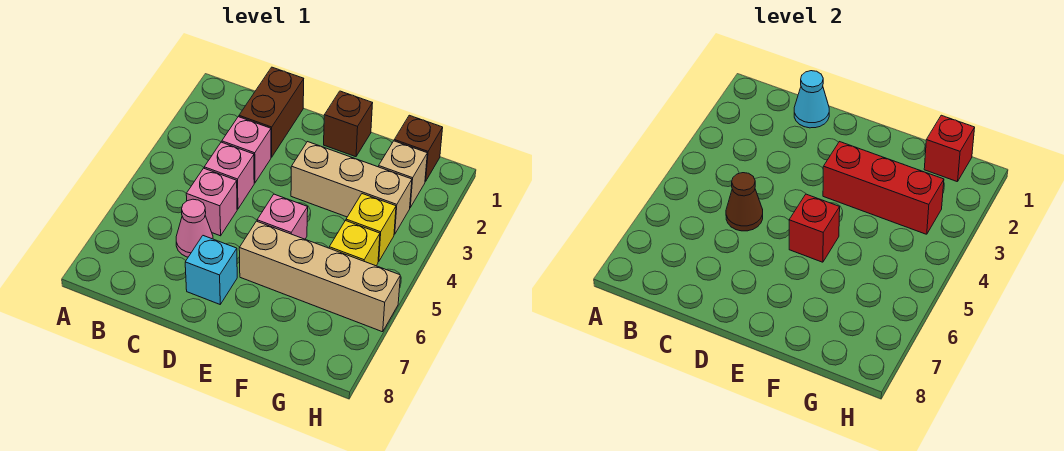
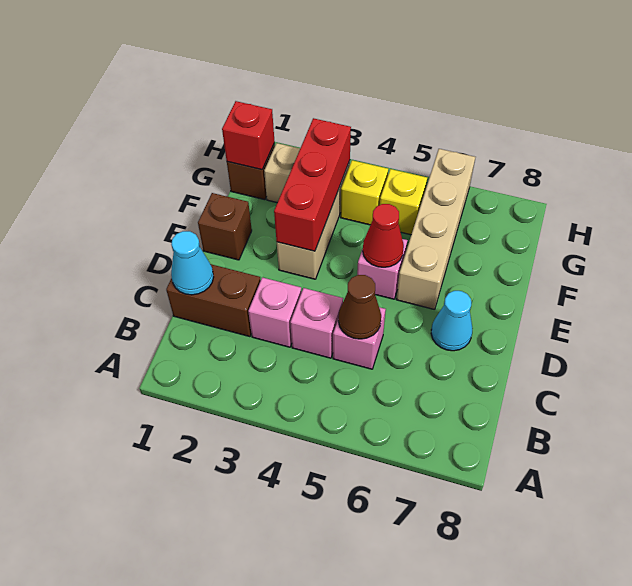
pink 1x1 cone [176,199,213,257] -> none
cyan 1x1 brick [185,236,237,304] -> cyan 1x1 cone [431,291,472,351]
red 1x1 brick [789,194,840,262] -> red 1x1 cone [363,204,404,267]

